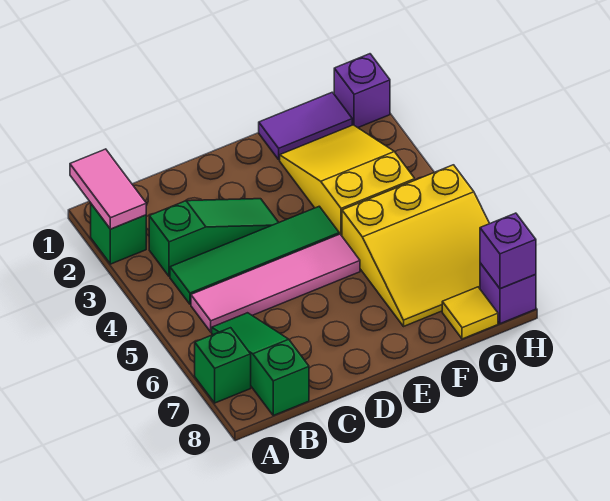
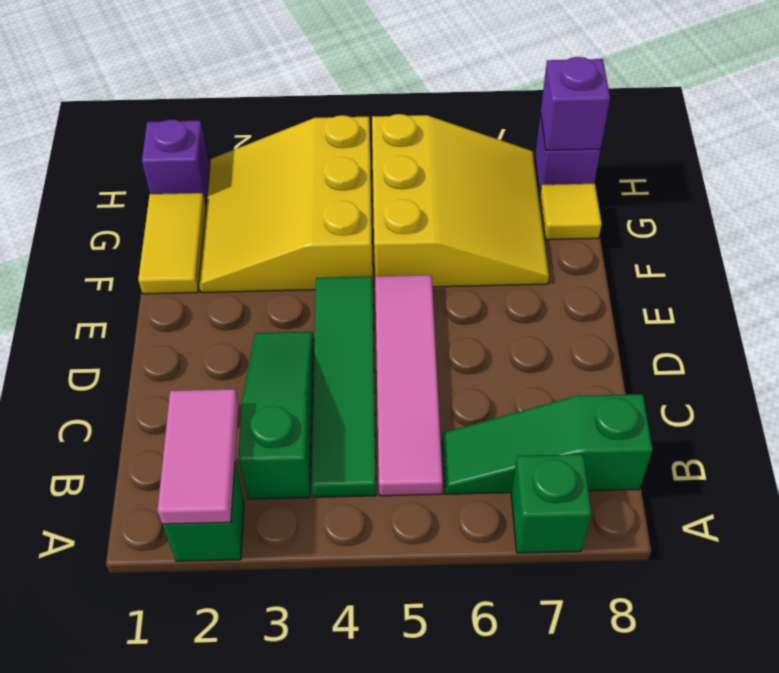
pink 1x2 tile [70,149,146,229] -> pink 1x2 tile turned to [157,389,239,524]
purple 1x2 tile [259,92,352,160] -> yellow 1x2 tile [138,193,206,294]
yellow 2x3 slope [280,125,415,236] -> yellow 3x3 slope [199,115,373,292]

